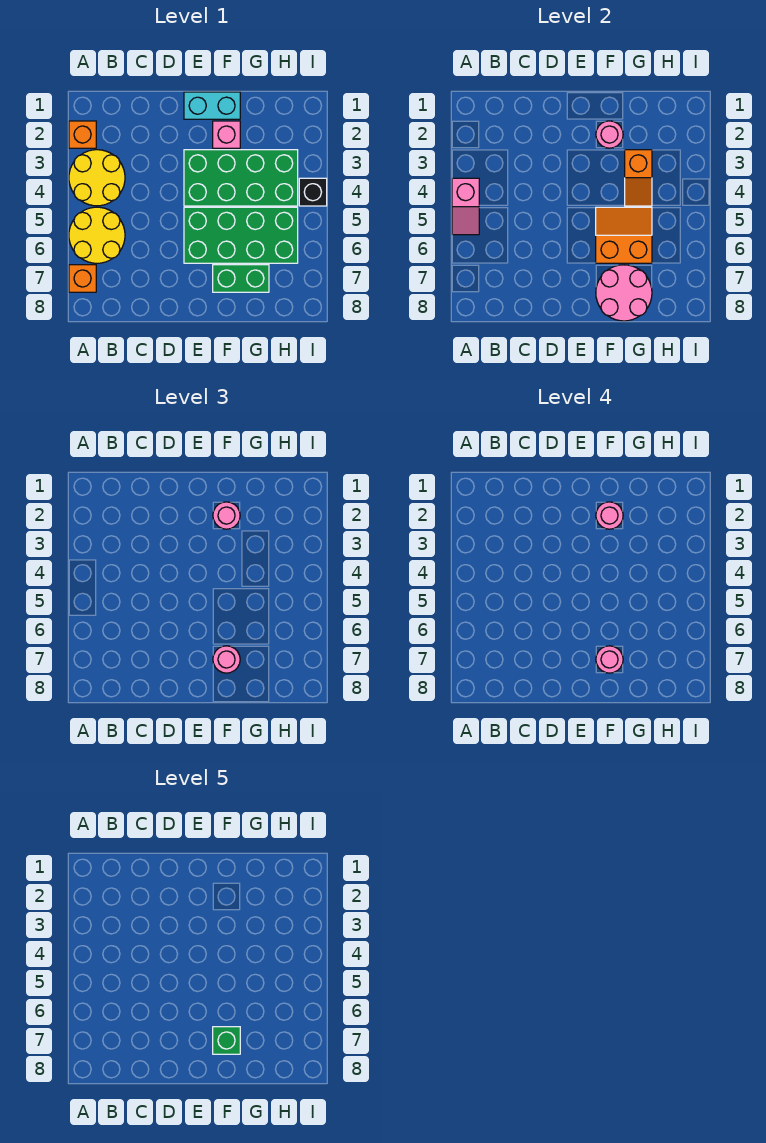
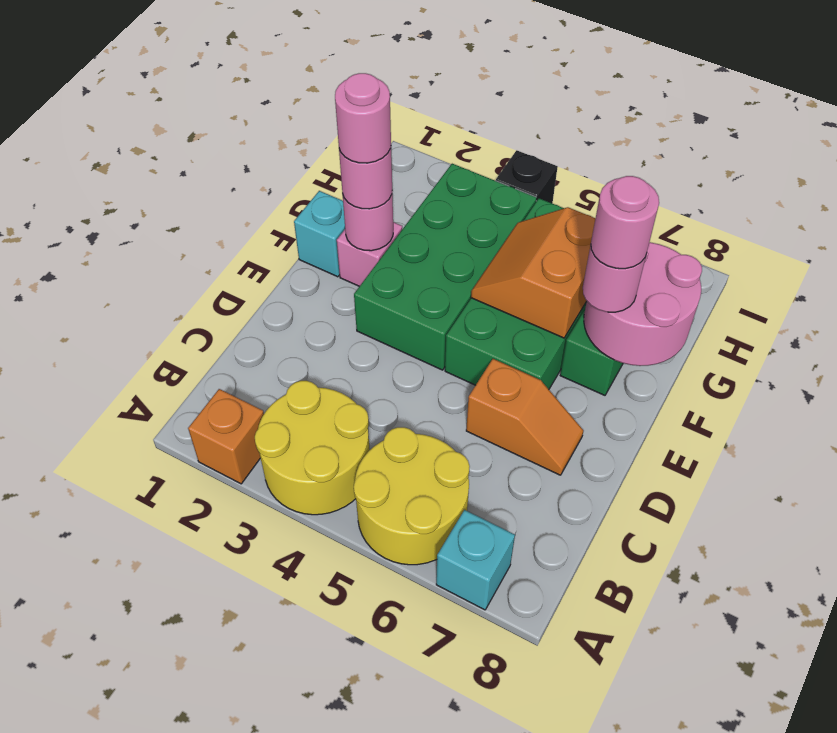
pink 1x2 slope [452,178,479,235] -> none
orange 1x1 brick [69,265,96,292] -> cyan 1x1 brick [436,510,515,610]
cyan 1x2 brick [184,92,240,119] -> cyan 1x1 brick [294,191,345,277]
green 1x1 brick [213,1027,240,1054] -> none
orange 1x2 slope [625,150,652,206] -> orange 1x2 slope moved to [466,359,584,475]

